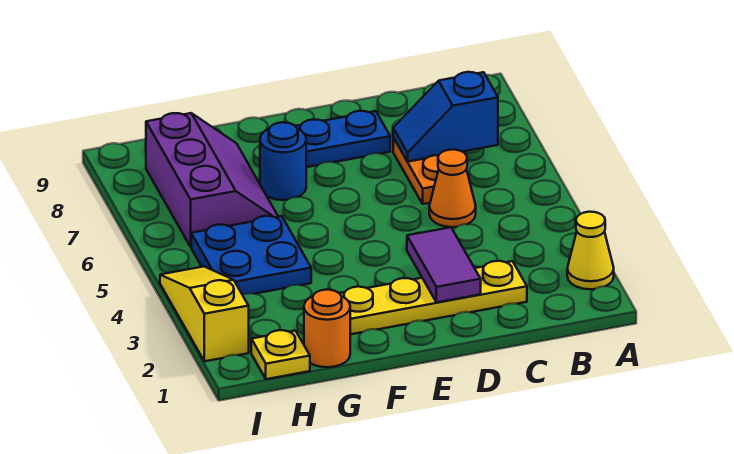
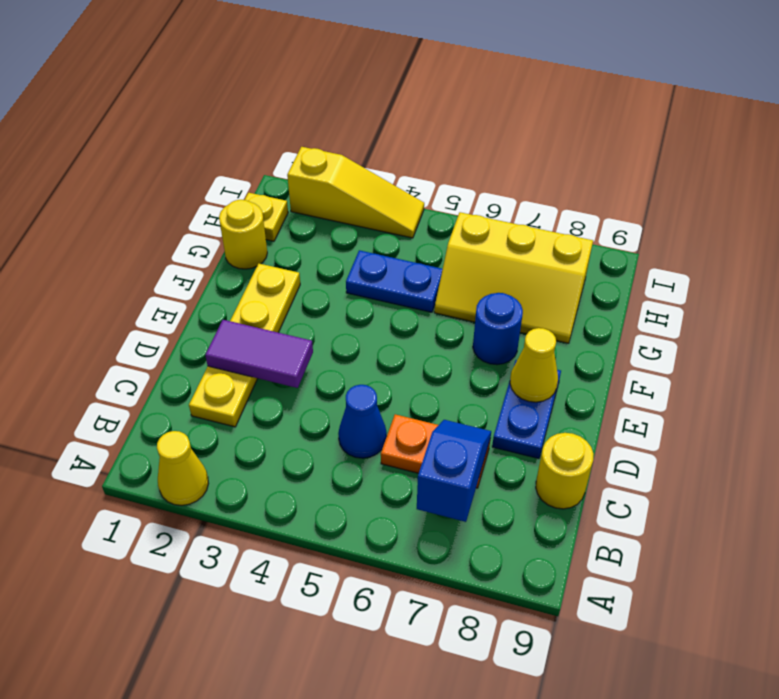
orange 1x1 cone [429,150,476,227] -> blue 1x1 cone [338,385,387,458]
none -> yellow 1x1 round brick [536,433,593,509]
none -> yellow 1x1 cone [510,328,558,402]
orange 1x1 round brick [304,290,350,367] -> yellow 1x1 round brick [219,200,267,269]
blue 2x2 plate [191,216,311,295] -> blue 1x2 plate [346,250,443,312]
purple 2x3 slope [146,113,278,247] -> yellow 2x3 slope [434,212,593,343]

